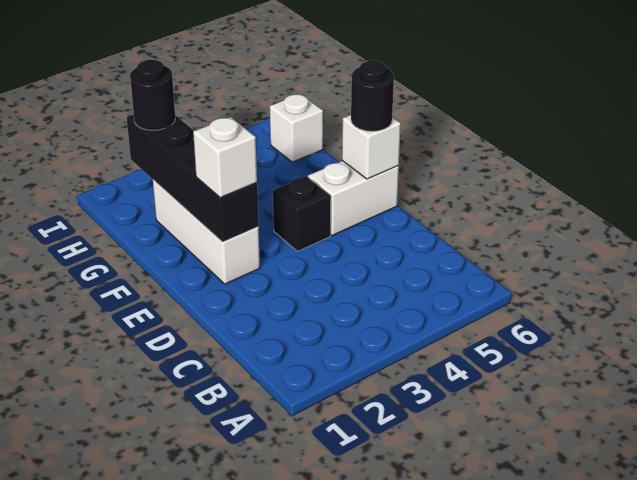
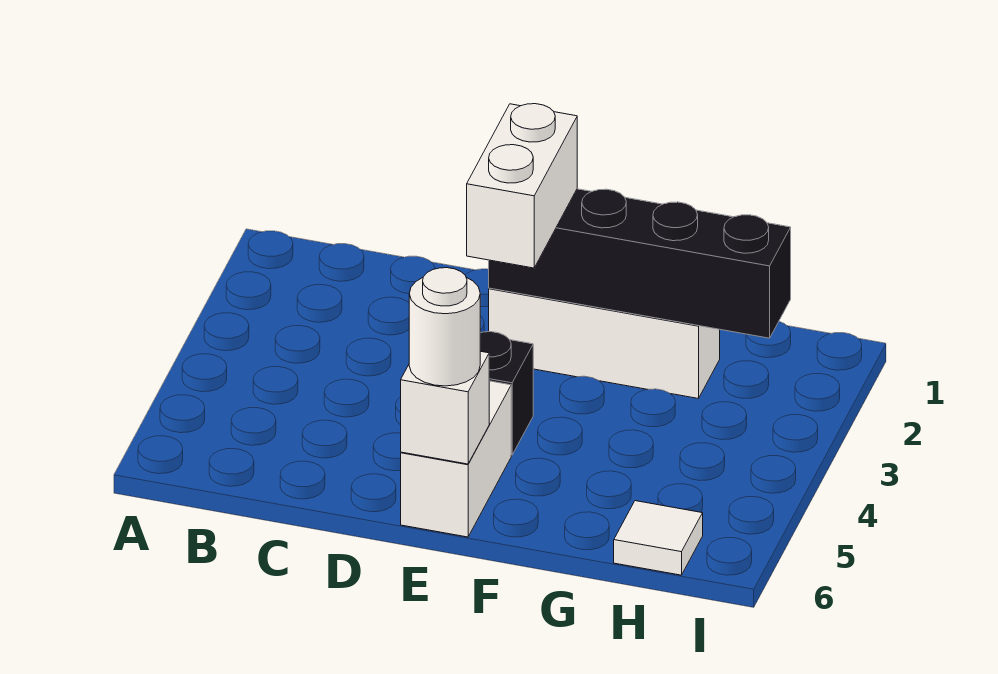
white 1x1 brick [193,117,257,198] -> white 1x2 brick [467,104,577,268]
black 1x1 round brick [351,61,394,131] -> white 1x1 round brick [409,268,480,386]
black 1x1 round brick [130,60,175,130] -> none
white 1x1 brick [270,94,323,162] -> white 1x1 tile [614,501,703,575]

